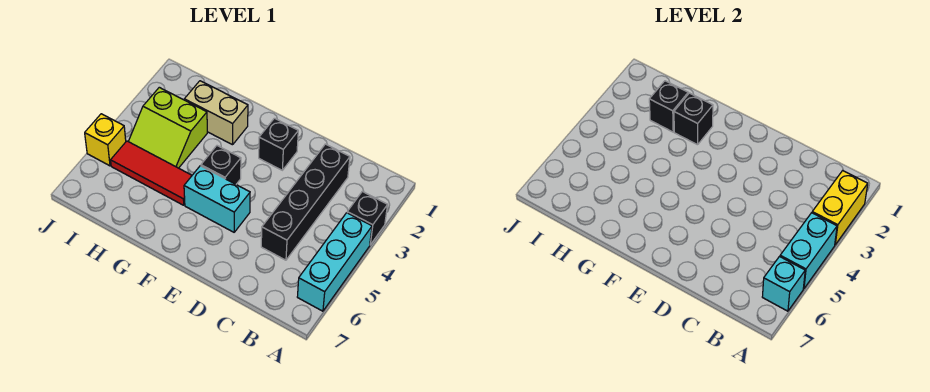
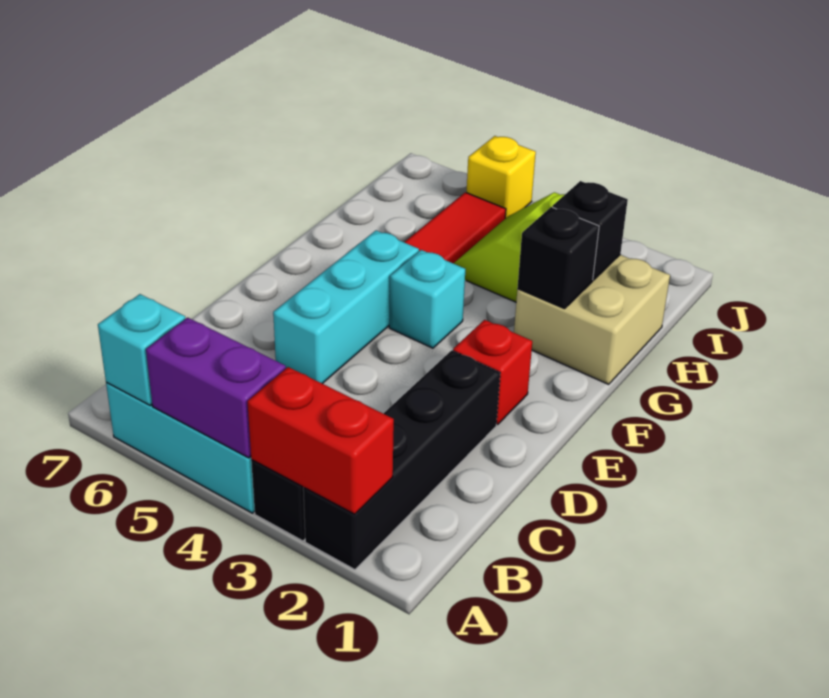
yellow 1x2 brick [812,171,868,245] -> red 1x2 brick [248,367,394,514]
cyan 1x2 brick [780,213,837,289] -> purple 1x2 brick [146,318,286,458]
black 1x4 brick [261,144,350,260] -> black 1x4 brick turned to [303,350,500,570]
black 1x1 brick [259,118,298,170] -> red 1x1 brick [453,320,532,424]
cyan 1x2 brick [184,166,250,232] -> cyan 1x3 brick [273,231,419,384]
black 1x1 brick [201,146,241,184] -> cyan 1x1 brick [389,250,465,348]
tan 1x2 brick [184,81,248,145] -> tan 2x2 brick [514,255,670,384]

